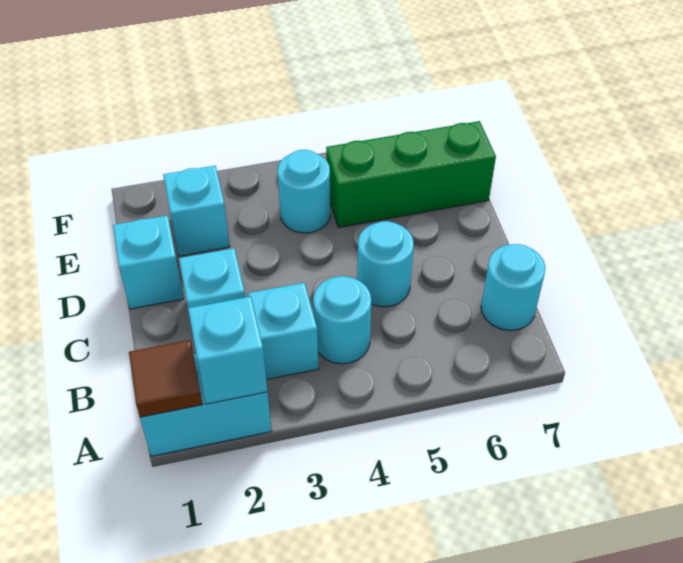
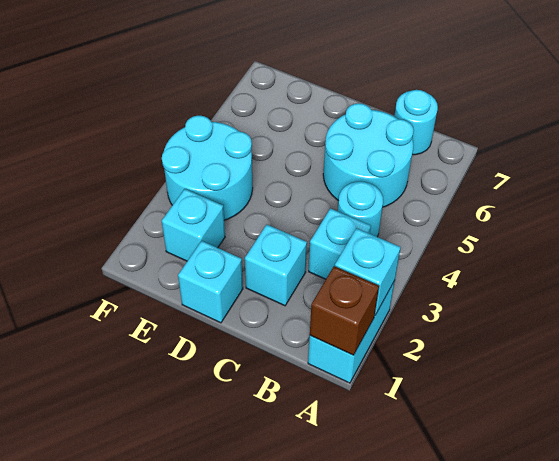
brown 1x1 tile [129,340,203,417] -> brown 1x1 brick [310,266,379,355]
cyan 1x1 round brick [357,221,414,307] -> cyan 2x2 round brick [323,103,414,207]
cyan 1x1 round brick [277,150,331,233] -> cyan 2x2 round brick [162,116,253,220]
green 1x3 brick [326,121,496,227] -> none

